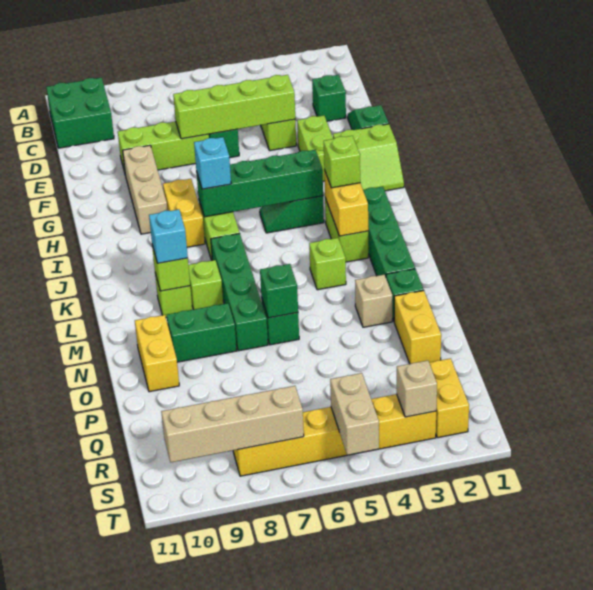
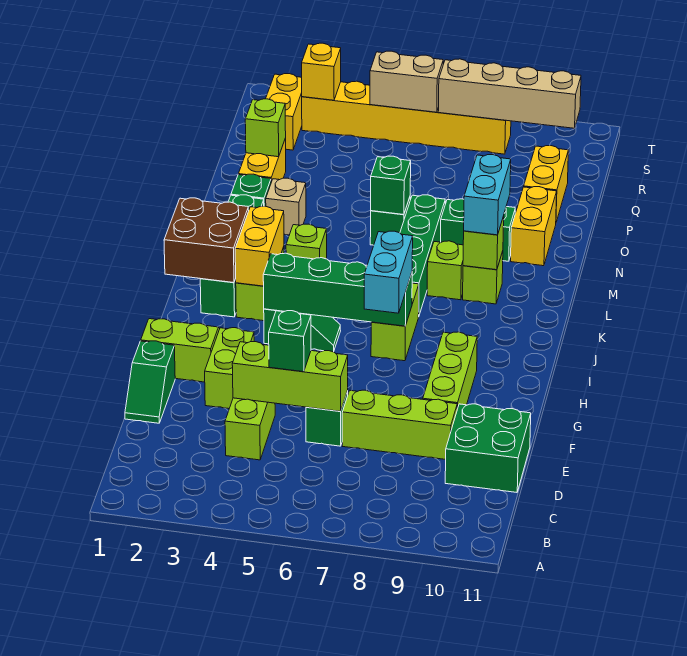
green 2x2 brick [46,78,114,148] -> green 2x2 brick moved to [445,404,531,492]
green 1x1 brick [312,75,346,121] -> green 1x1 brick moved to [269,311,311,372]
lime 1x4 brick [173,75,295,139] -> lime 1x3 brick [232,342,348,411]
tan 1x3 brick [123,145,168,234] -> lime 1x3 brick [423,332,477,409]
yellow 1x2 brick [163,179,205,247] -> yellow 1x2 brick moved to [524,146,568,222]
cyan 1x1 brick [194,137,231,189] -> cyan 1x2 brick [364,231,413,313]
none -> brown 2x2 brick [164,198,249,283]
lime 1x1 brick [324,136,360,188] -> lime 1x1 brick moved to [245,99,286,157]
cyan 1x1 brick [149,210,188,263] -> cyan 1x2 brick [464,155,511,235]
tan 1x1 brick [397,361,437,417] -> yellow 1x1 brick [302,43,341,100]
tan 1x2 brick [330,373,379,455] -> tan 1x2 brick turned to [370,51,443,112]

